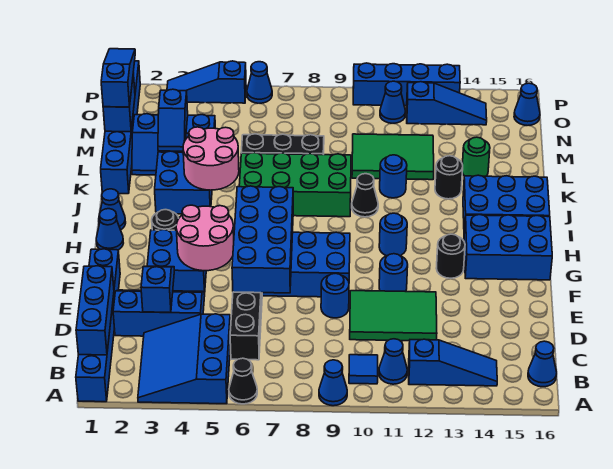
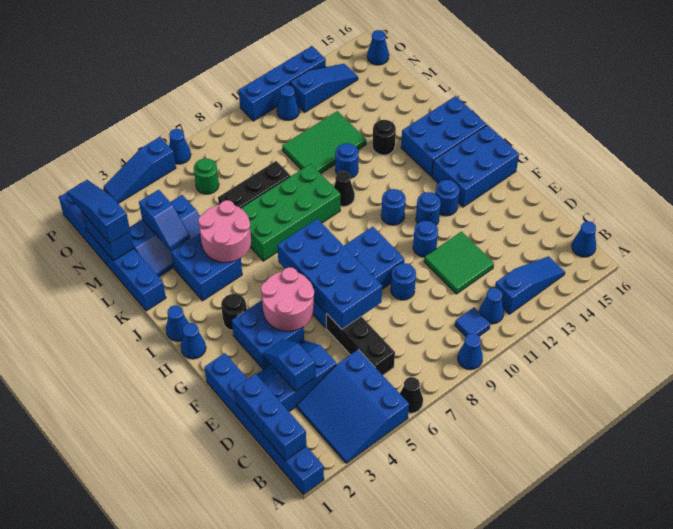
green 2x3 tile [350,291,437,341] -> green 2x2 tile [424,232,494,294]
none -> blue 1x1 round brick [416,192,441,225]
black 1x1 round brick [436,234,465,278] -> blue 1x1 round brick [436,180,459,216]
green 1x1 round brick [462,137,490,176] -> green 1x1 round brick moved to [194,158,219,194]

